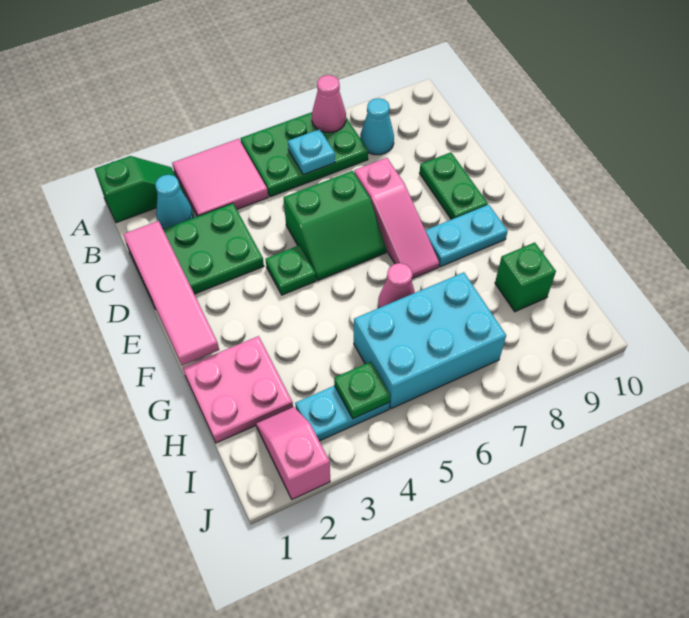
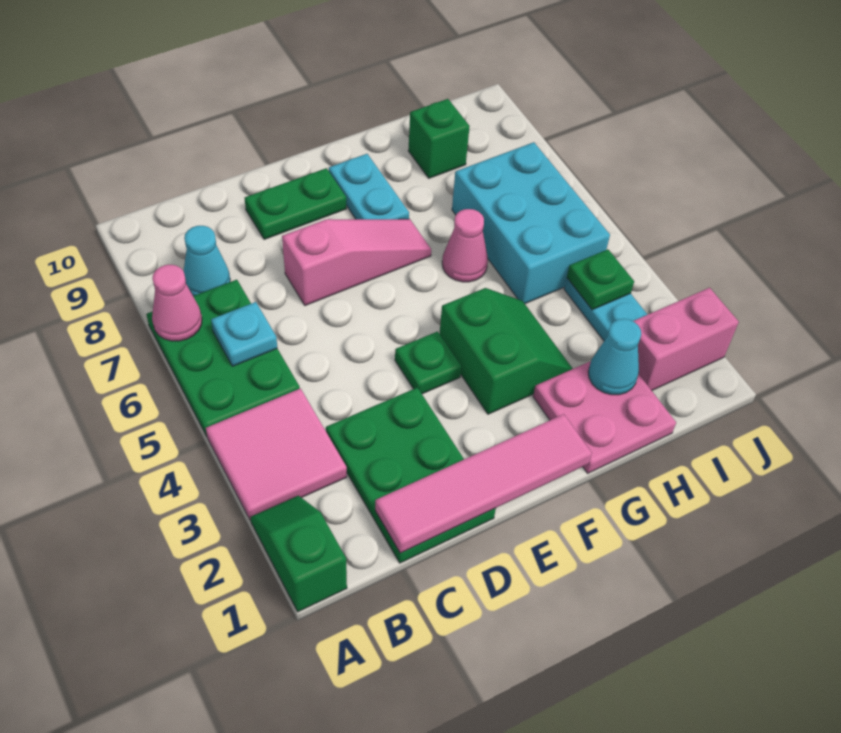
cyan 1x1 cone [155,175,193,229] -> cyan 1x1 cone moved to [588,319,641,395]
green 2x2 slope [284,171,386,280] -> green 2x2 slope moved to [440,288,573,414]
pink 1x2 slope [256,407,330,499] -> pink 1x2 brick [633,288,739,390]

